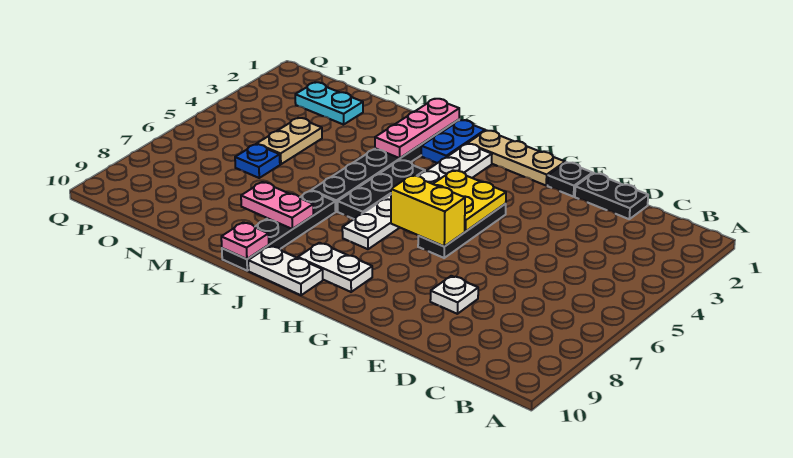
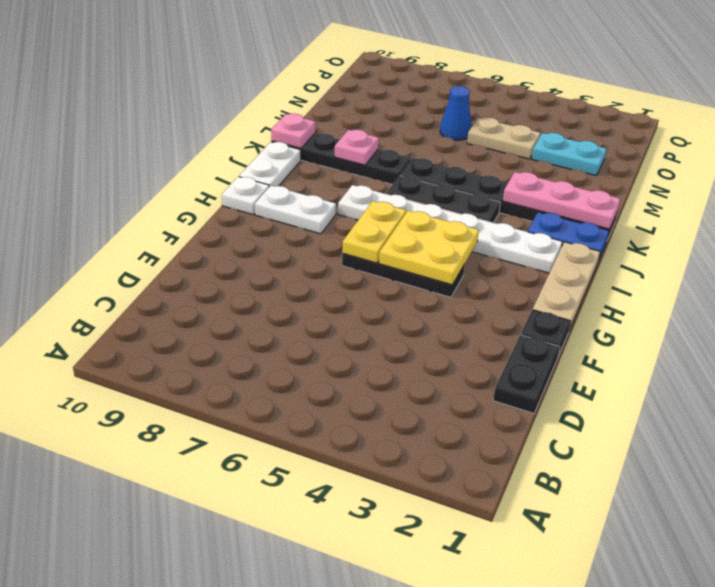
white 1x1 plate [430,276,478,314] -> white 1x1 plate moved to [222,177,269,215]
yellow 1x2 brick [391,175,465,247] -> yellow 1x2 plate [342,201,406,263]
white 1x2 plate [298,243,372,292] -> white 1x2 plate turned to [255,186,336,234]
pink 1x2 plate [241,182,314,229] -> pink 1x1 plate [335,130,379,165]
cyan 1x2 plate [295,82,363,125] -> cyan 1x2 plate turned to [532,133,606,176]
blue 1x1 plate [235,144,280,178] -> blue 1x1 cone [440,86,472,140]

